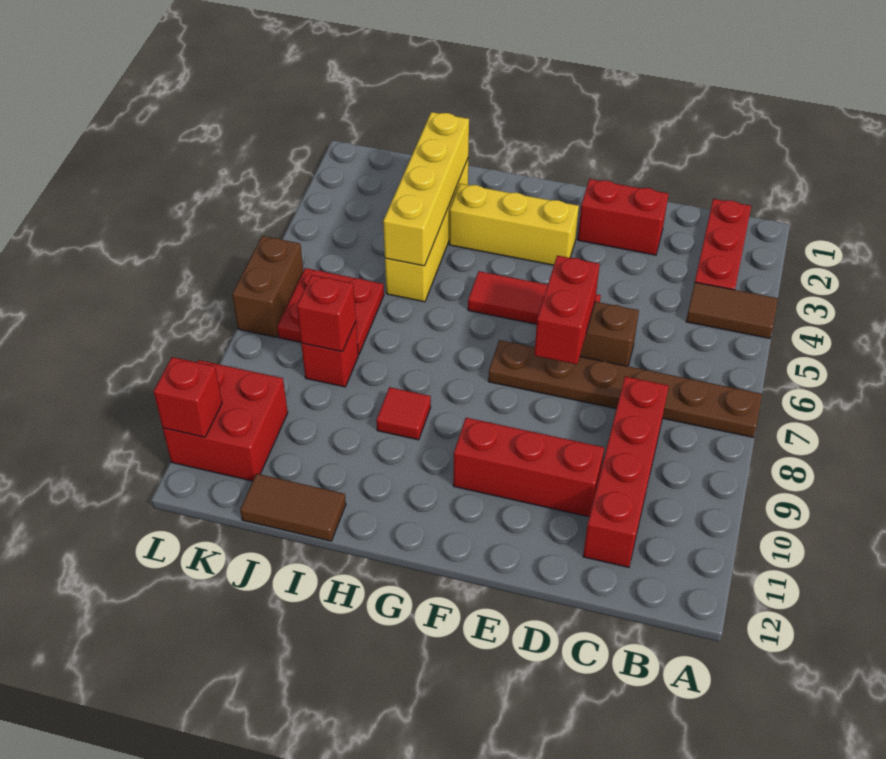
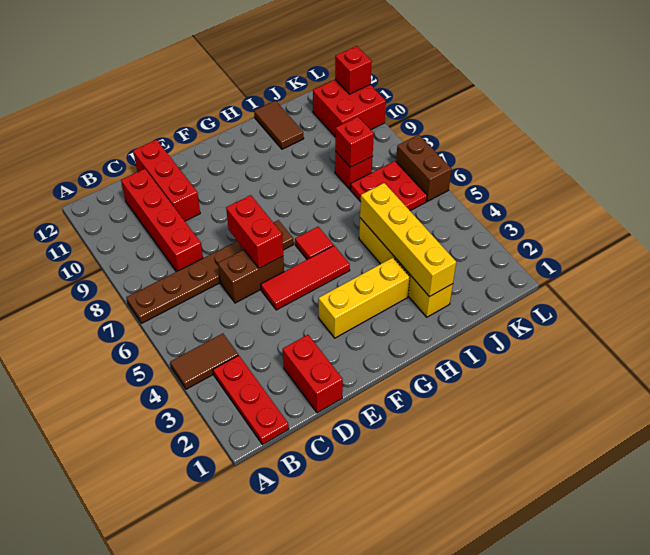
red 1x2 brick [578,179,668,255] -> red 1x2 brick turned to [283,335,343,413]
red 1x3 brick [453,418,604,517] -> red 1x3 brick turned to [133,140,200,221]
red 1x1 tile [376,387,431,440] -> red 1x1 tile moved to [295,227,333,259]
brown 1x2 tile [240,474,346,541] -> brown 1x2 tile turned to [254,101,304,149]

